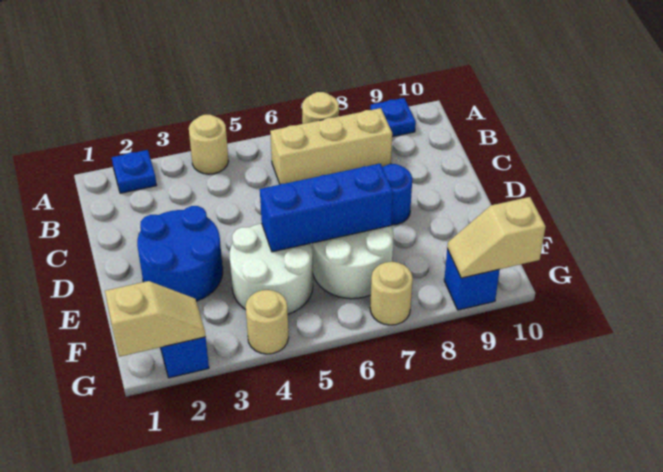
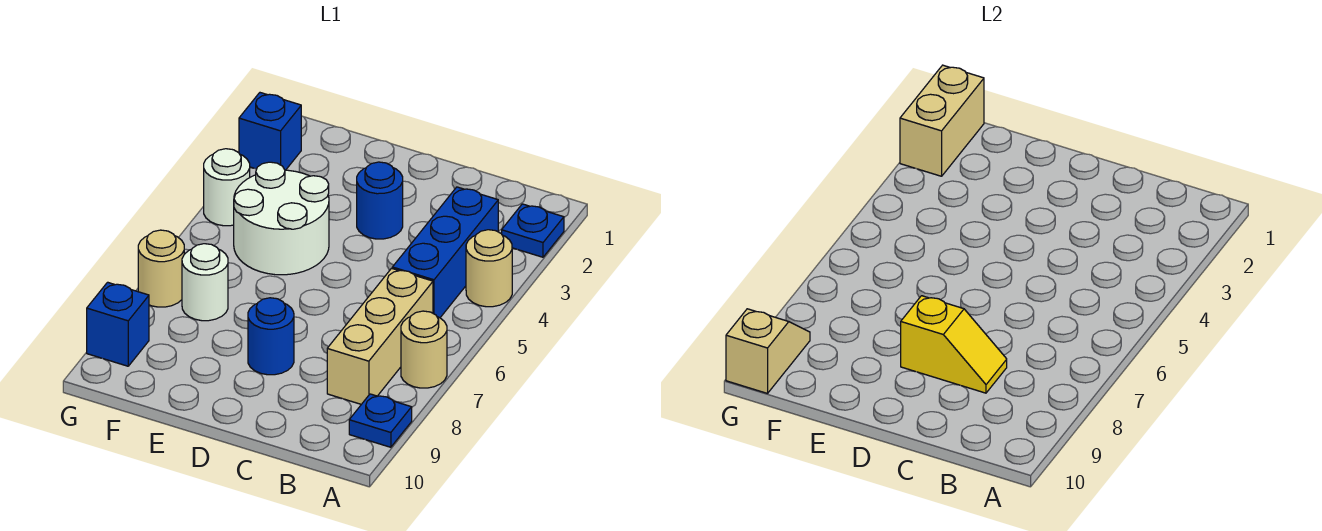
none -> yellow 1x2 slope [901,296,1007,393]
blue 2x2 round brick [137,206,223,301] -> blue 1x1 round brick [357,162,403,239]
blue 1x3 brick [260,164,393,252] -> blue 1x3 brick moved to [392,187,498,318]
white 2x2 round brick [312,226,394,299] -> white 1x1 round brick [182,244,228,321]
tan 1x2 slope [105,281,206,357] -> tan 1x2 brick [900,65,984,176]
tan 1x1 round brick [246,290,289,354] -> white 1x1 round brick [204,149,250,226]

